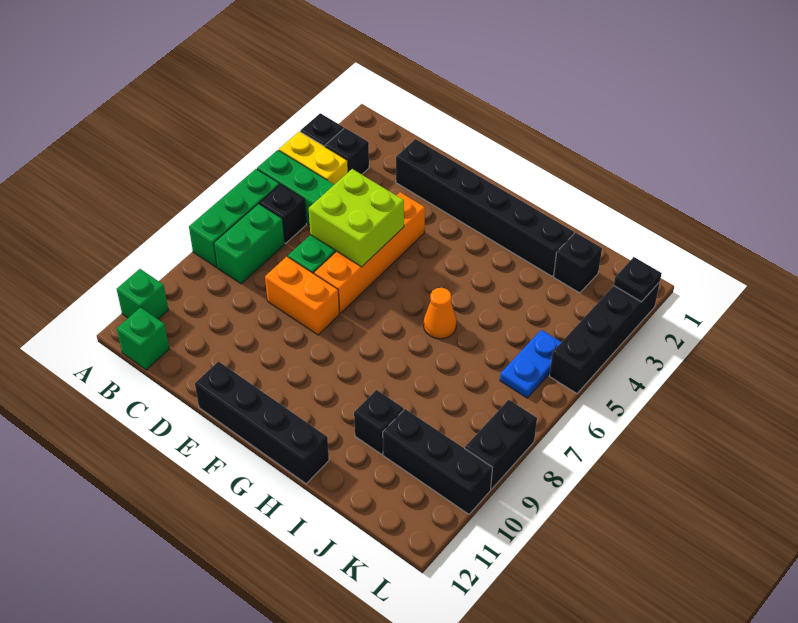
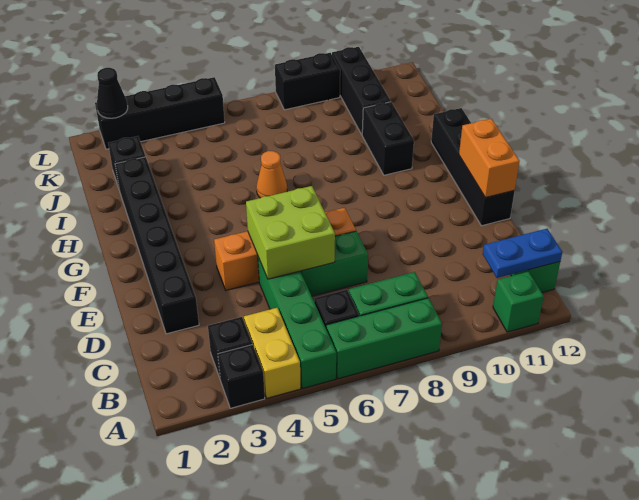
orange 1x2 brick [265,257,339,335] -> orange 1x2 brick moved to [459,119,520,197]
black 1x1 brick [354,390,404,454] -> black 1x2 brick [362,102,414,175]
blue 1x2 plate [500,330,561,398] -> blue 1x2 plate moved to [483,229,562,278]
black 1x1 plate [614,257,662,302] -> black 1x1 cone [97,68,128,118]

